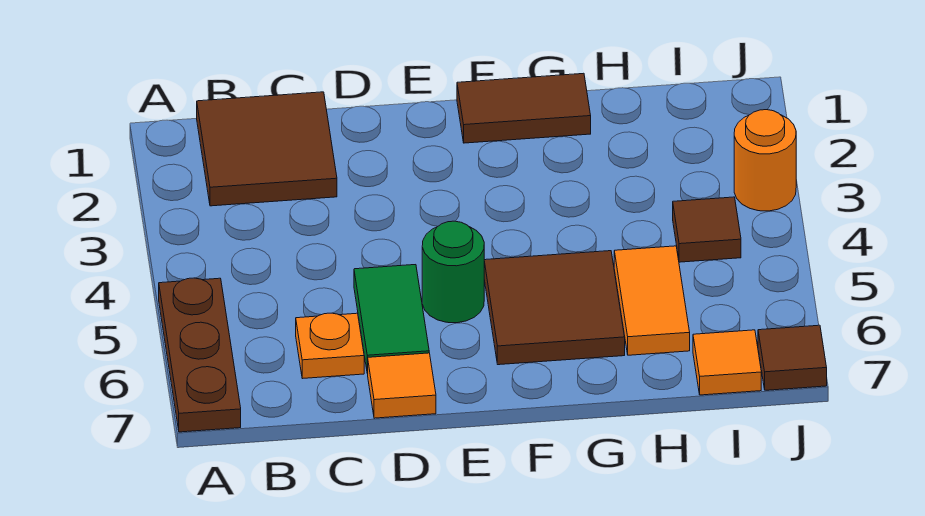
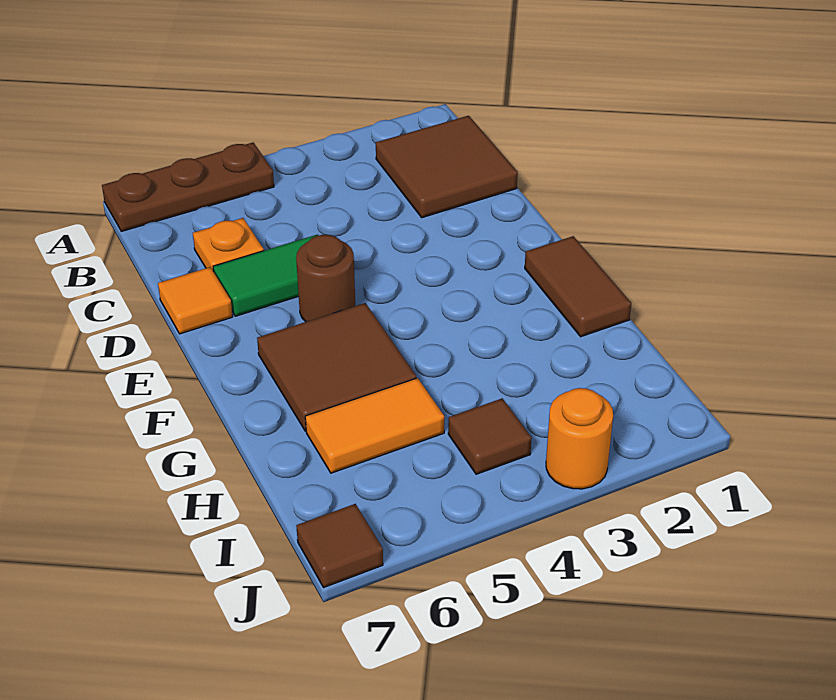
green 1x1 round brick [422,221,484,323] -> brown 1x1 round brick [296,235,355,322]
orange 1x1 tile [693,330,761,395] -> none

